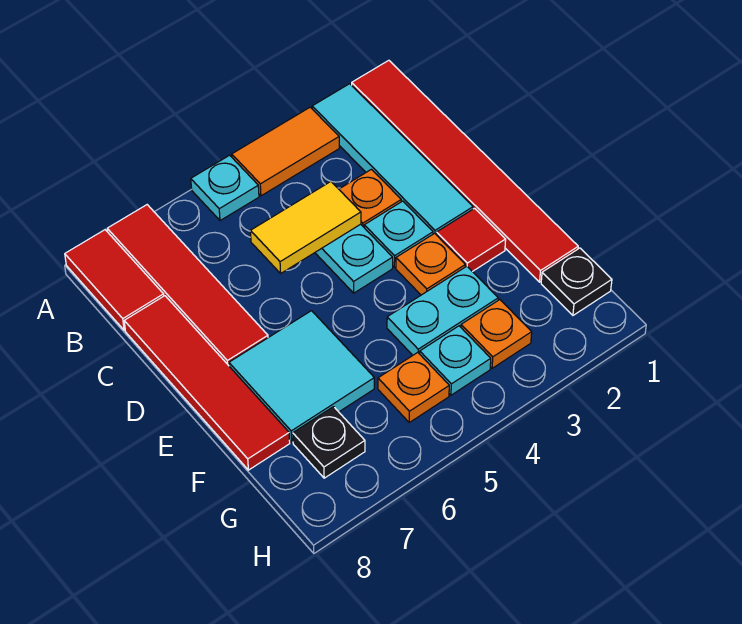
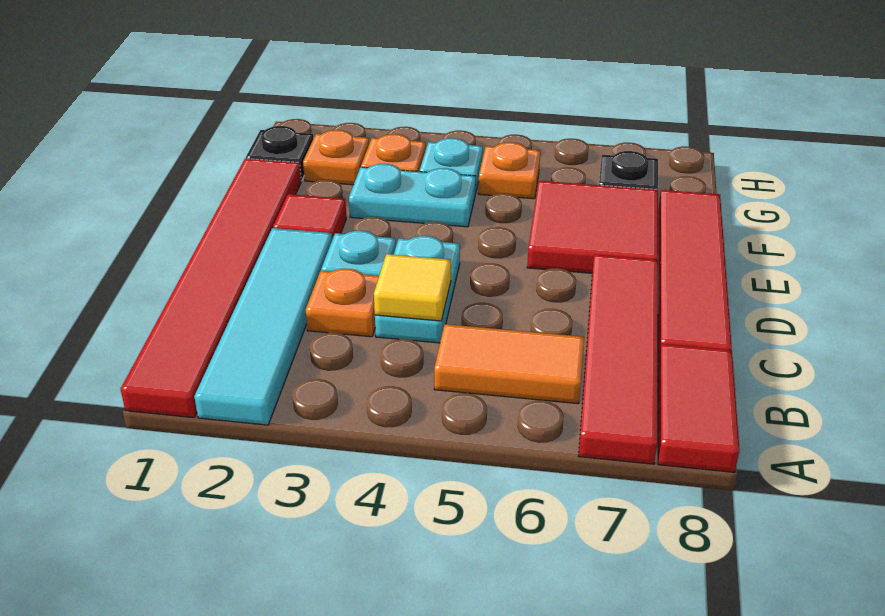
orange 1x2 tile [232,107,339,196] -> orange 1x2 tile moved to [434,324,584,404]
cyan 1x1 plate [191,155,259,221] -> none
yellow 1x2 tile [251,181,361,273] -> yellow 1x1 tile [374,254,451,321]
orange 1x1 plate [396,233,465,295] -> orange 1x1 plate moved to [303,130,369,185]
cyan 2x2 tile [229,311,374,442] -> red 2x2 tile [527,181,658,273]

